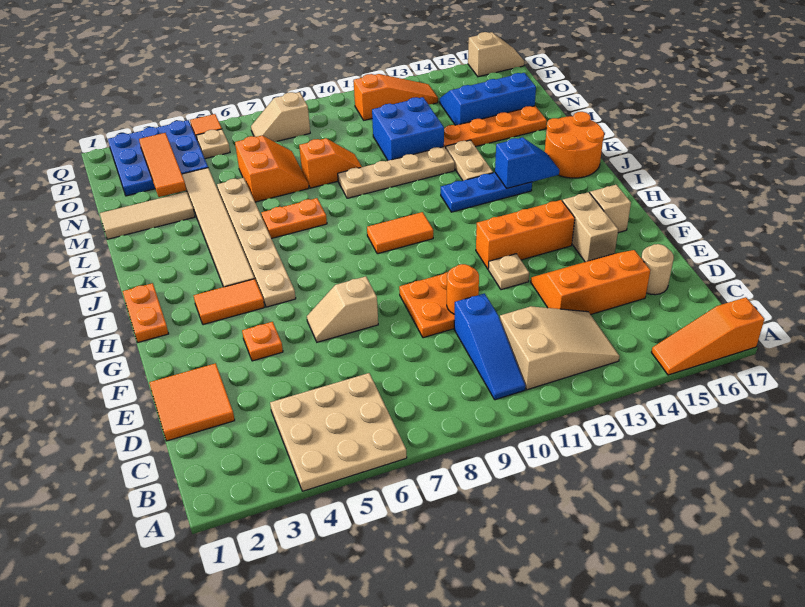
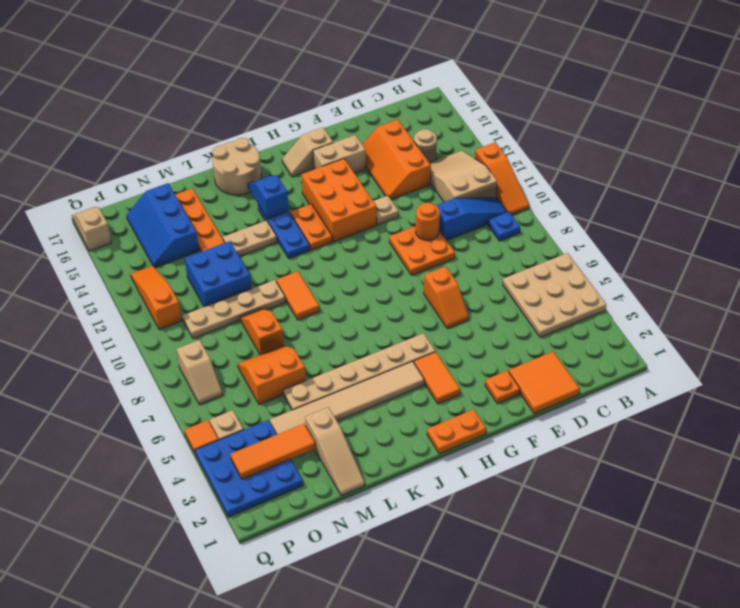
orange 1x3 slope [651,297,764,375] -> orange 1x3 slope moved to [475,142,529,215]
none -> blue 1x1 plate [488,211,520,241]
tan 1x1 round brick [641,244,674,295] -> tan 1x1 round brick moved to [414,129,437,163]
orange 1x1 plate [242,322,283,361] -> orange 1x1 plate moved to [485,371,520,404]
tan 1x2 slope [307,276,378,342] -> orange 1x2 slope [424,266,469,329]
orange 1x3 brick [476,200,575,269] -> orange 2x3 brick [301,159,377,242]
orange 1x2 tile [367,212,433,254] -> orange 1x2 tile moved to [276,271,320,320]
orange 2x2 round brick [545,112,604,178] -> tan 2x2 round brick [212,138,261,195]
orange 1x2 plate [261,198,327,238] -> orange 1x2 plate moved to [290,204,332,250]
tan 1x4 plate [338,147,455,198] -> tan 1x4 plate turned to [183,280,286,339]
tan 1x3 tile [100,192,195,239] -> tan 1x3 slope [305,407,365,496]

